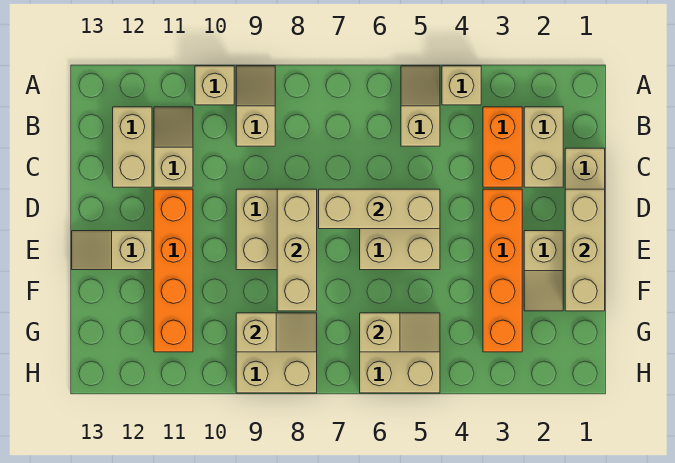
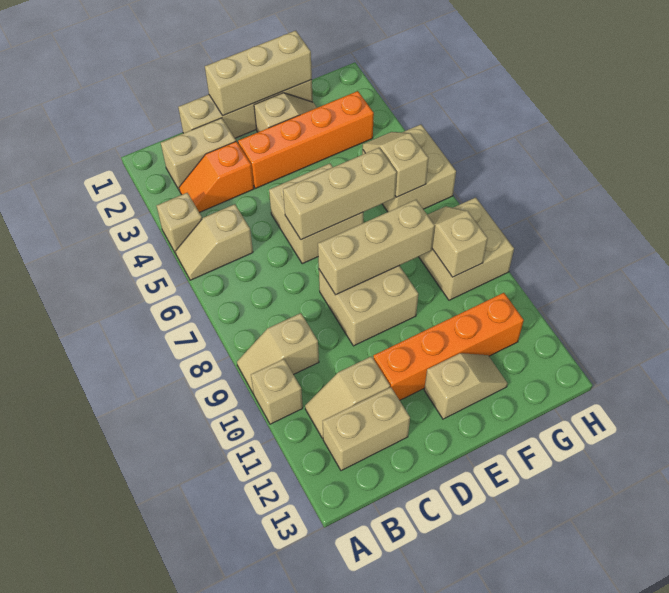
orange 1x2 brick [483,107,522,187] -> orange 1x2 slope [179,141,254,213]
tan 1x3 brick [319,189,440,229] -> tan 1x3 brick turned to [283,148,397,240]
tan 1x2 slope [72,231,152,270] -> tan 1x2 slope turned to [424,353,508,419]

